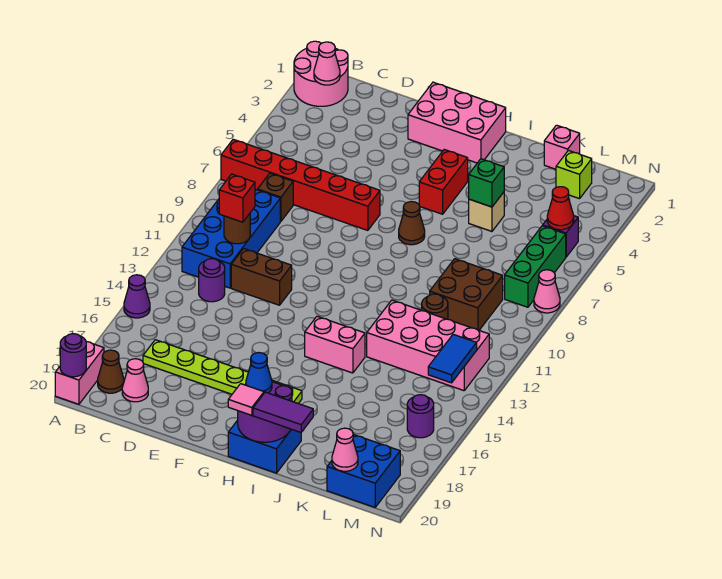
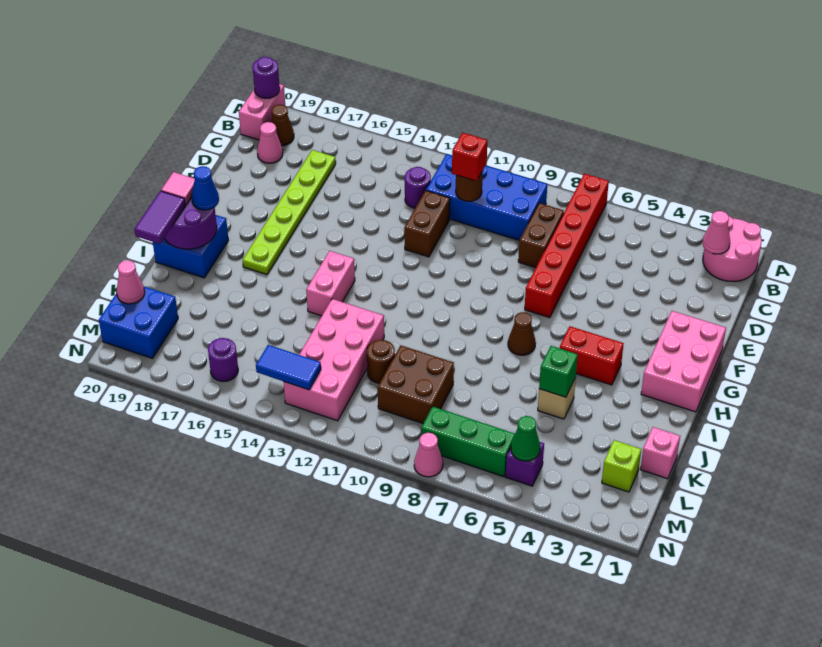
purple 1x1 cone [124,275,150,318] -> none
pink 1x2 brick [55,342,104,404] -> pink 1x2 brick turned to [239,84,285,140]
brown 1x1 brick [258,173,293,221] -> brown 1x2 brick [518,203,564,268]
red 1x1 cone [547,187,574,230] -> green 1x1 cone [511,416,540,461]

